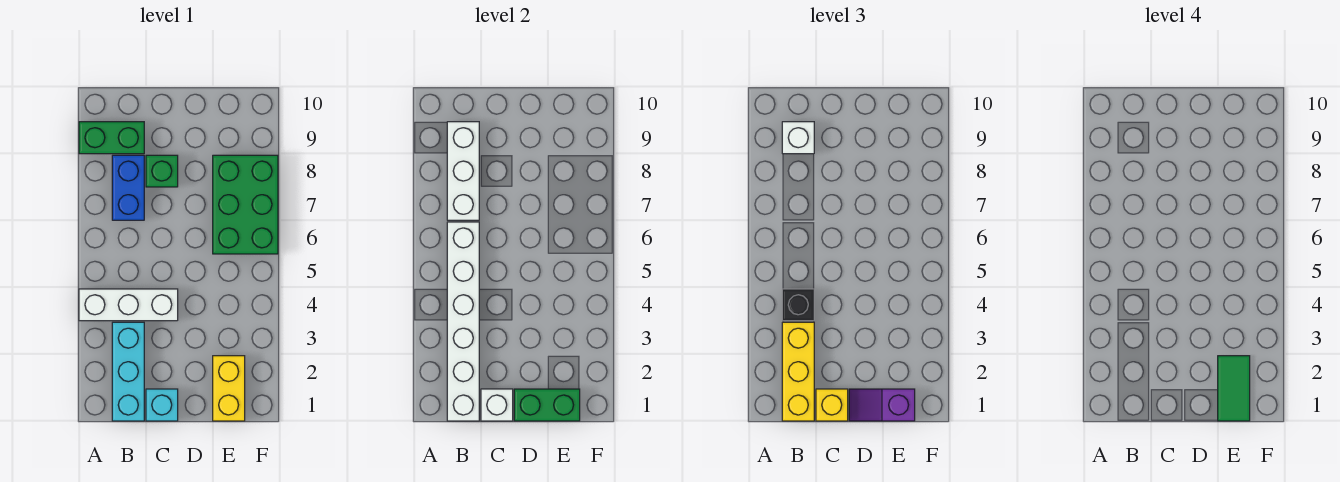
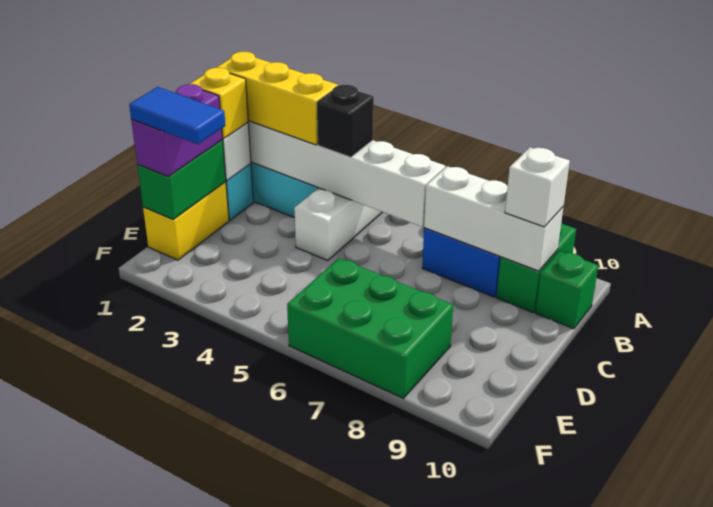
green 1x1 brick [146,155,178,187] -> green 1x1 brick moved to [536,251,598,329]
purple 1x2 slope [849,389,915,421] -> purple 1x2 brick [131,84,223,176]
yellow 1x2 brick [213,356,245,421] -> yellow 1x2 brick turned to [143,182,229,260]
green 1x2 tile [1218,356,1250,421] -> blue 1x2 tile [129,87,225,144]

